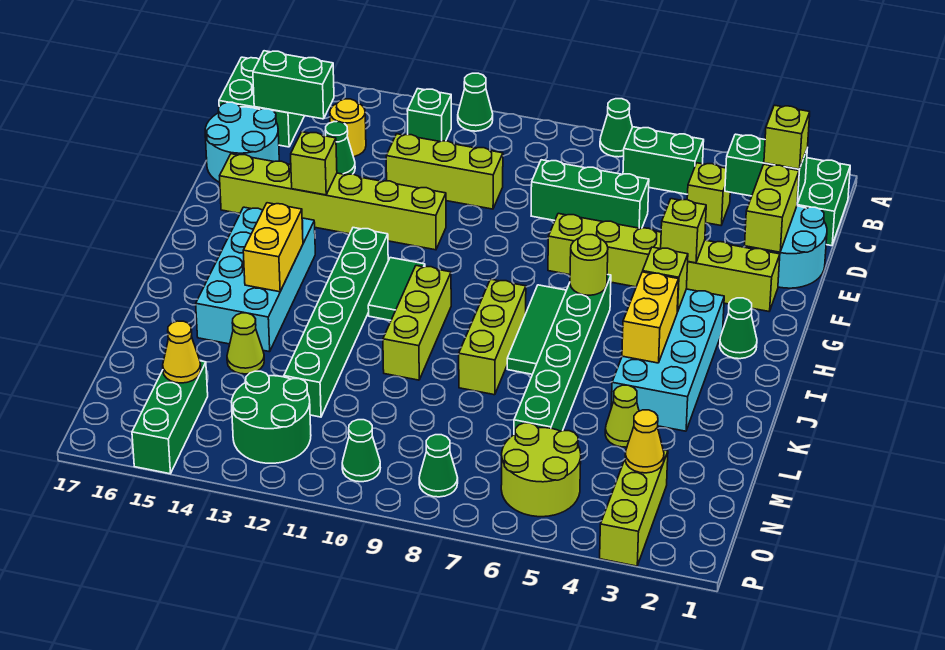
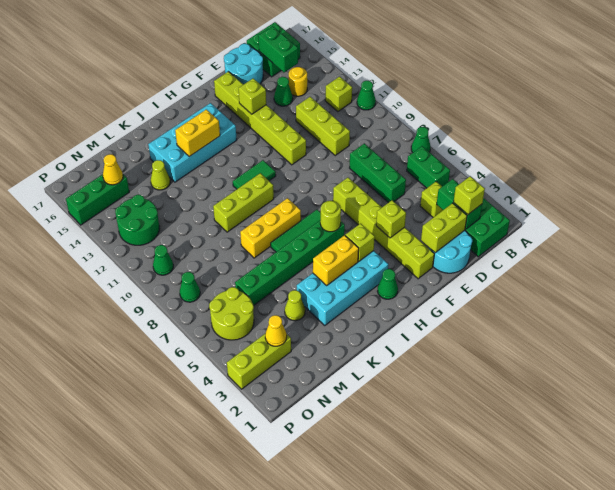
green 1x1 brick [407,89,451,142] -> lime 1x1 brick [325,77,352,112]
green 1x6 brick [284,228,388,417] -> none
lime 1x3 brick [459,279,526,395] -> yellow 1x3 brick [240,198,301,258]

